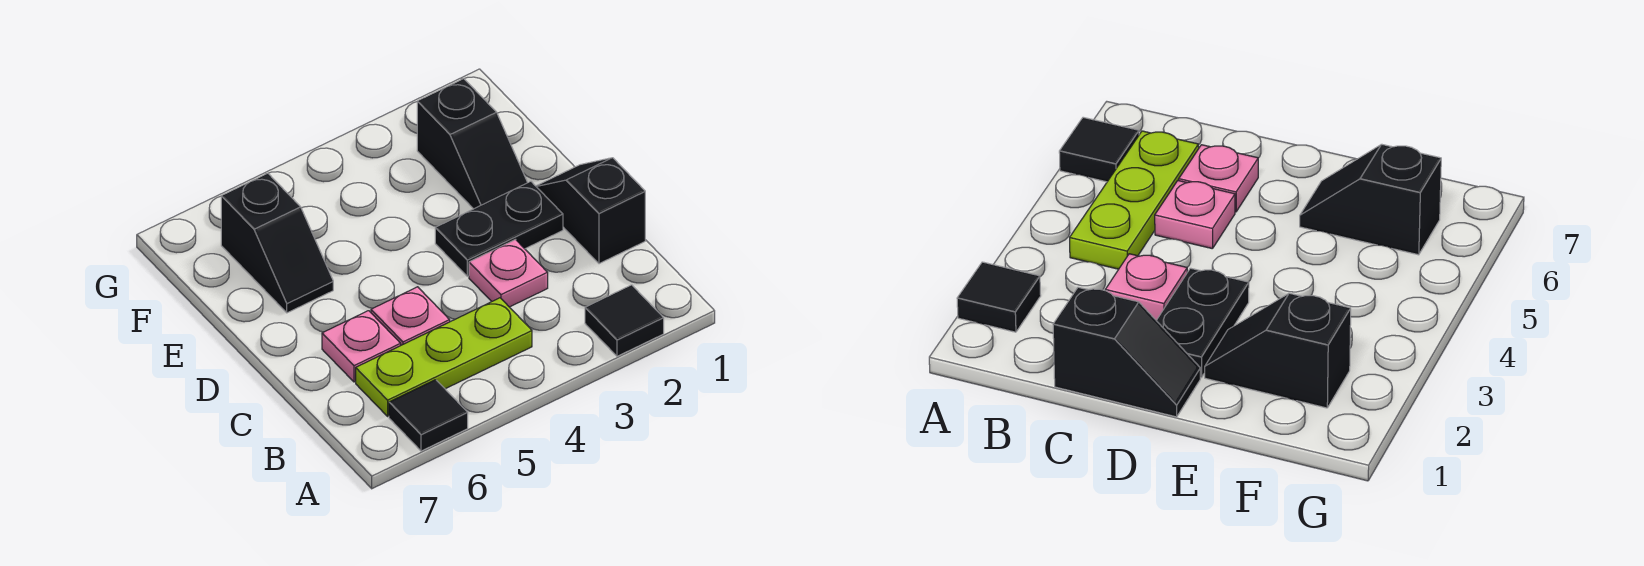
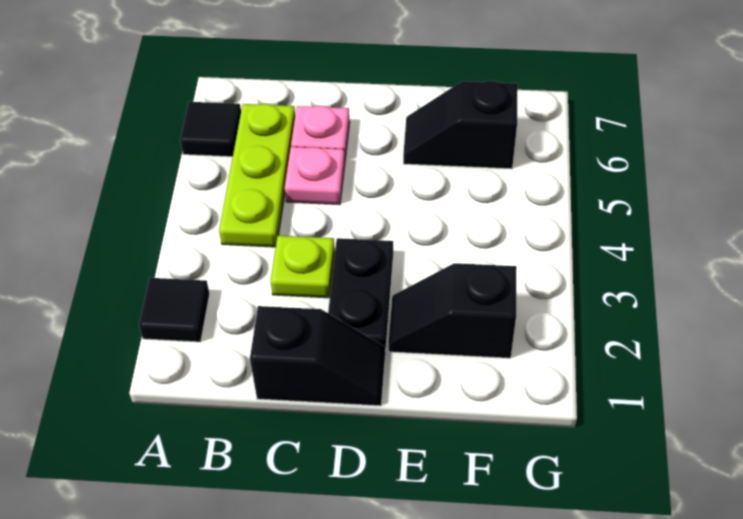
pink 1x1 plate [469,240,548,307] -> lime 1x1 plate [271,236,335,298]

